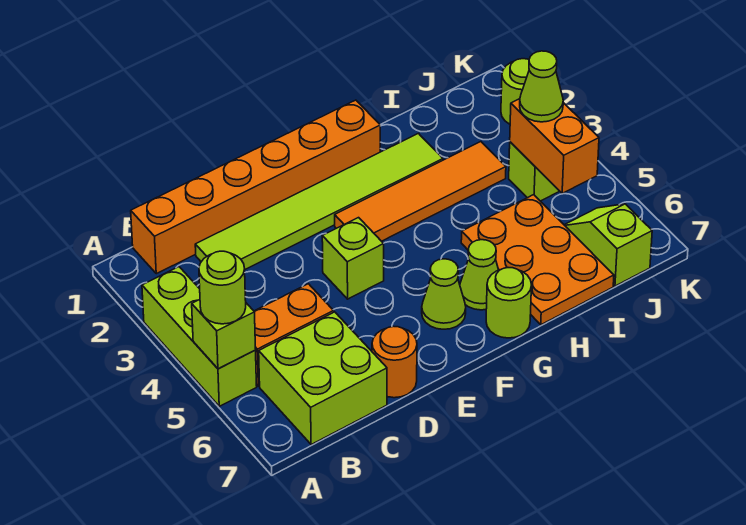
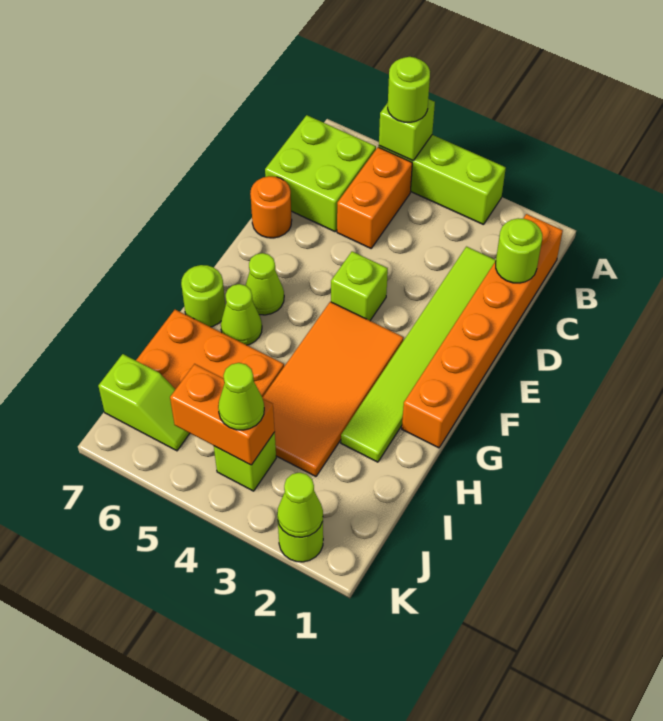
none -> lime 1x1 round brick [496,218,542,283]
orange 1x4 tile [335,142,506,241] -> orange 2x4 tile [262,302,404,476]
none -> lime 1x1 cone [277,473,323,537]

